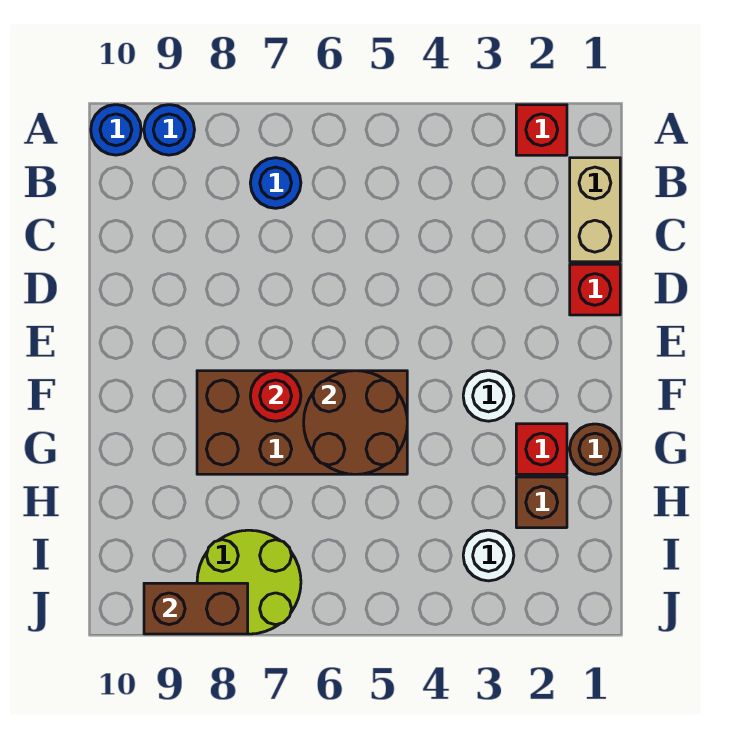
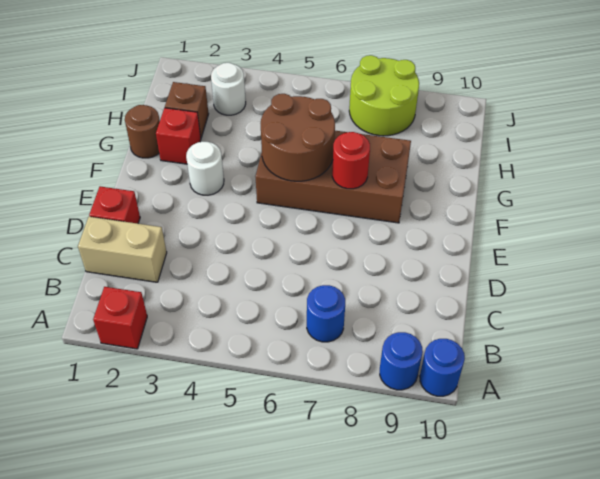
tan 1x2 brick [570,158,620,262] -> tan 1x2 brick turned to [78,217,167,282]
brown 1x2 brick [144,583,248,634] -> none

